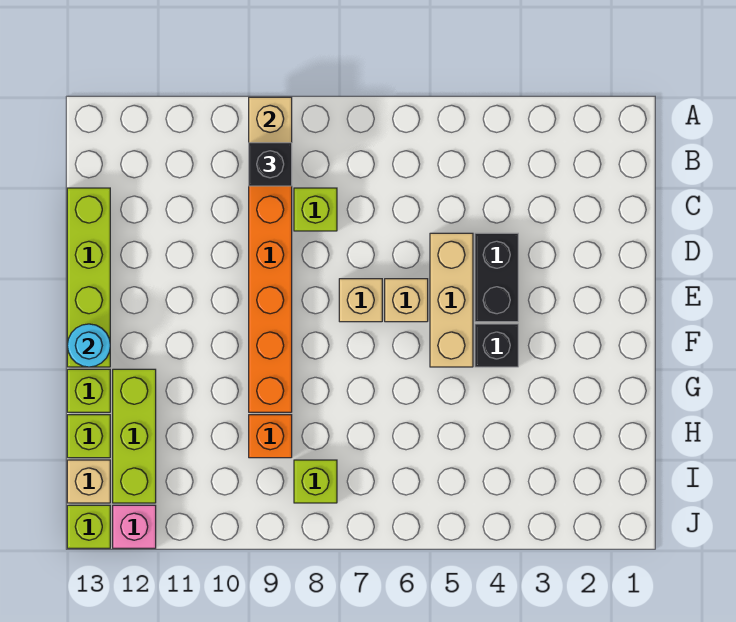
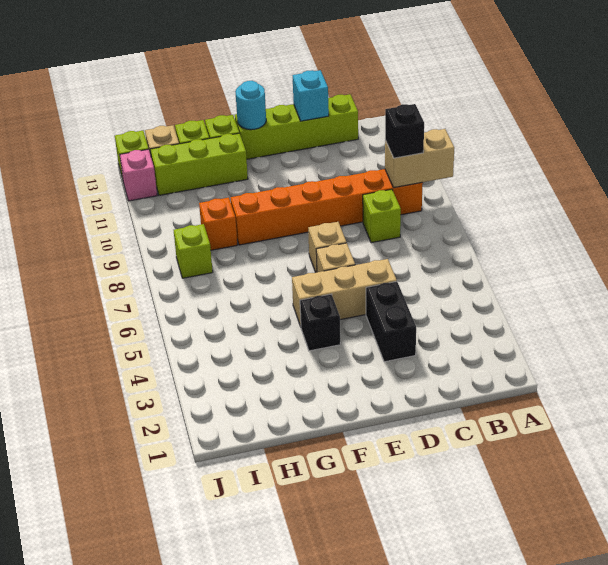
black 1x2 brick [475,233,518,322] -> black 1x2 brick turned to [366,281,416,362]
none -> cyan 1x1 brick [293,70,329,121]

